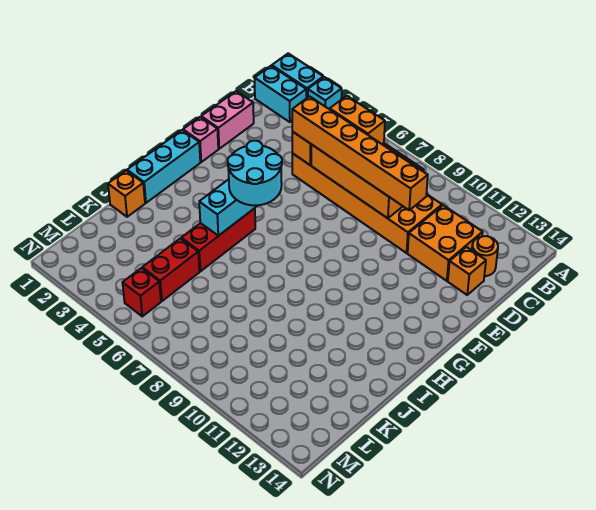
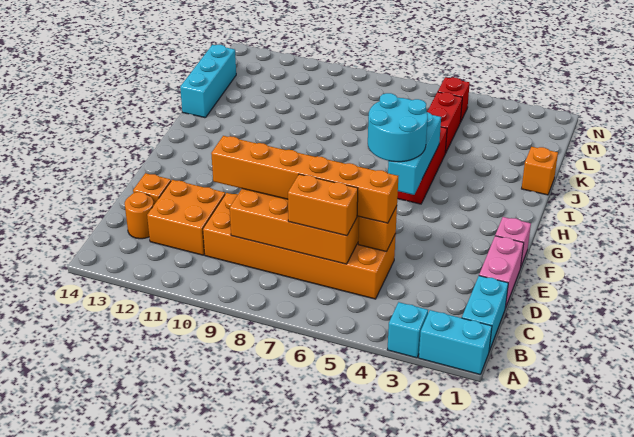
cyan 1x2 brick [255,66,306,122] -> cyan 1x2 brick turned to [462,276,508,351]
cyan 1x3 brick [127,130,200,203] -> cyan 1x3 brick moved to [180,45,236,118]

